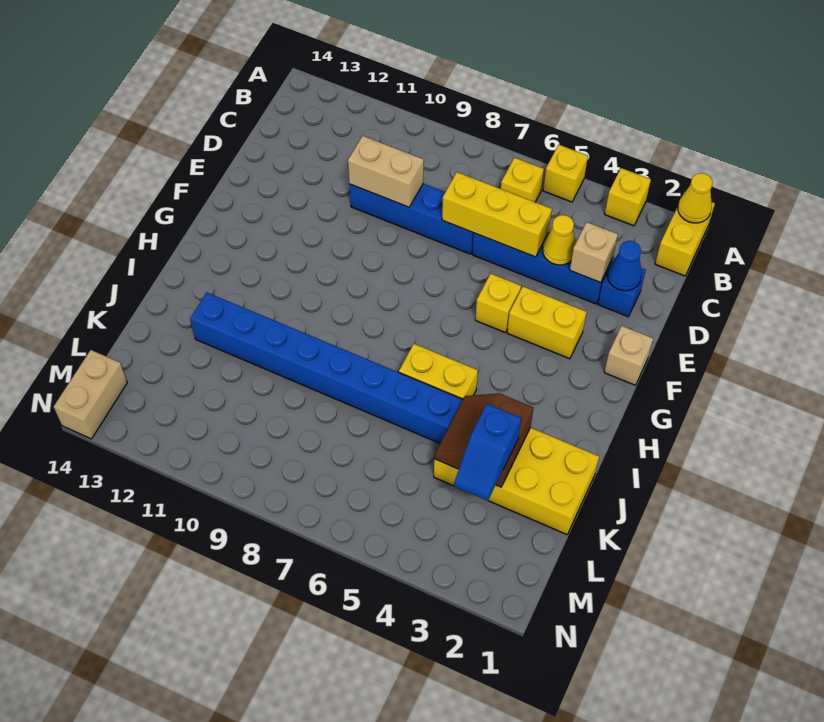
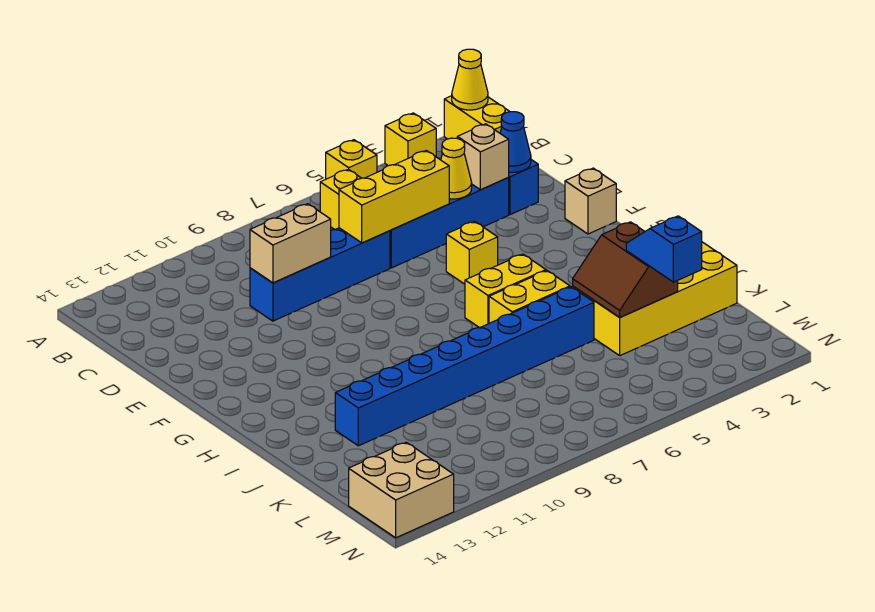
yellow 1x2 brick [507,287,587,359] -> yellow 1x2 brick moved to [465,254,546,328]
blue 1x2 slope [454,404,521,501] -> blue 1x2 slope turned to [626,216,702,282]
tan 1x2 brick [54,350,127,439] -> tan 2x2 brick [349,442,454,538]

